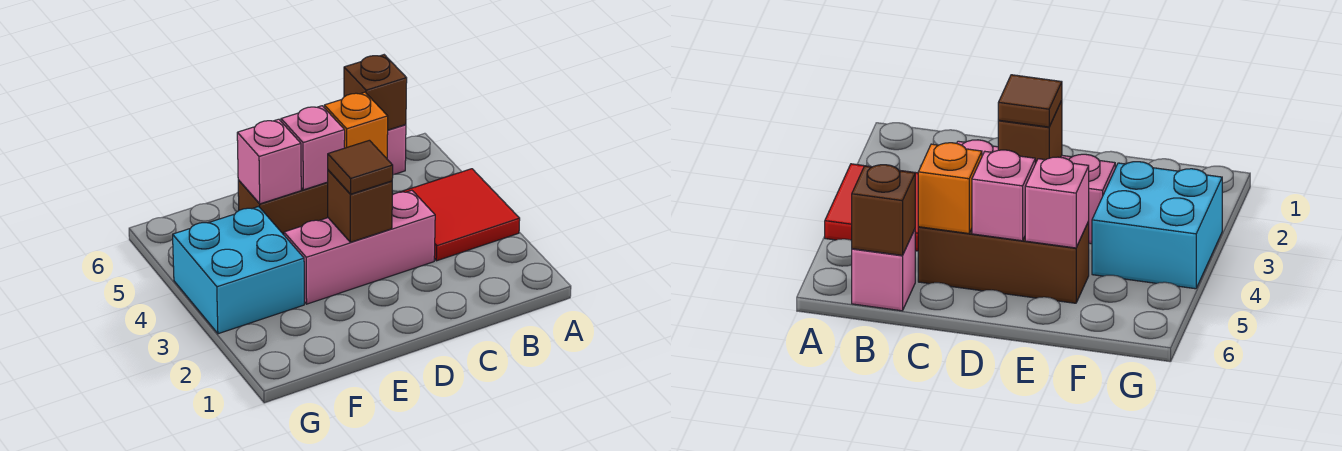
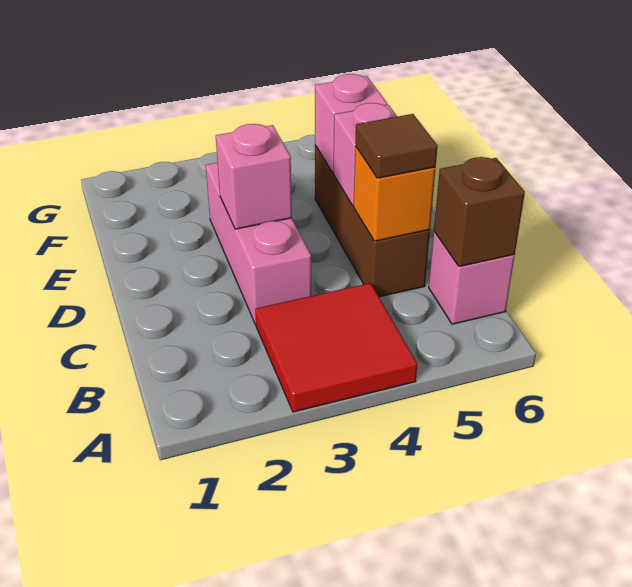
brown 1x1 brick [327,170,392,242] -> pink 1x1 brick [216,124,292,229]
brown 1x1 tile [328,140,393,194] -> brown 1x1 tile moved to [355,114,437,178]
cyan 2x2 brick [173,206,304,334] -> none

